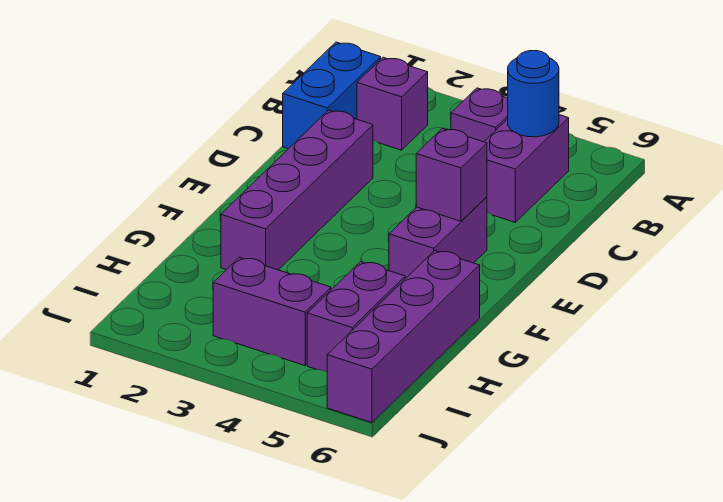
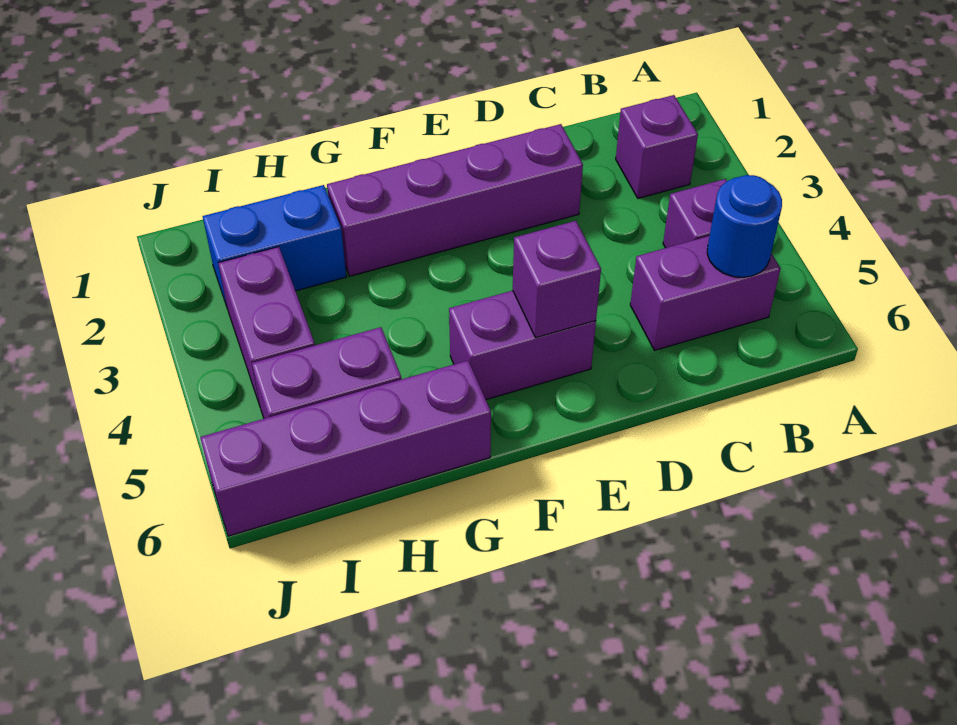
blue 1x2 brick [283,42,381,149] -> blue 1x2 brick moved to [203,185,346,309]

